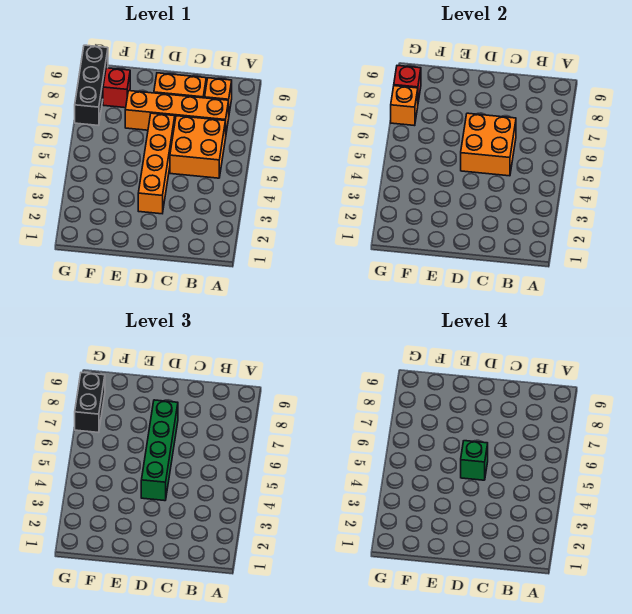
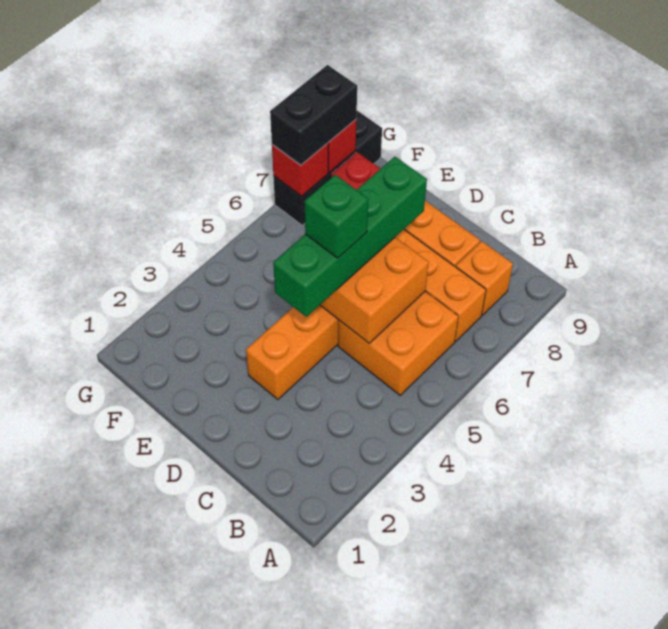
orange 1x1 brick [391,86,418,126] -> red 1x1 brick [272,143,328,196]

